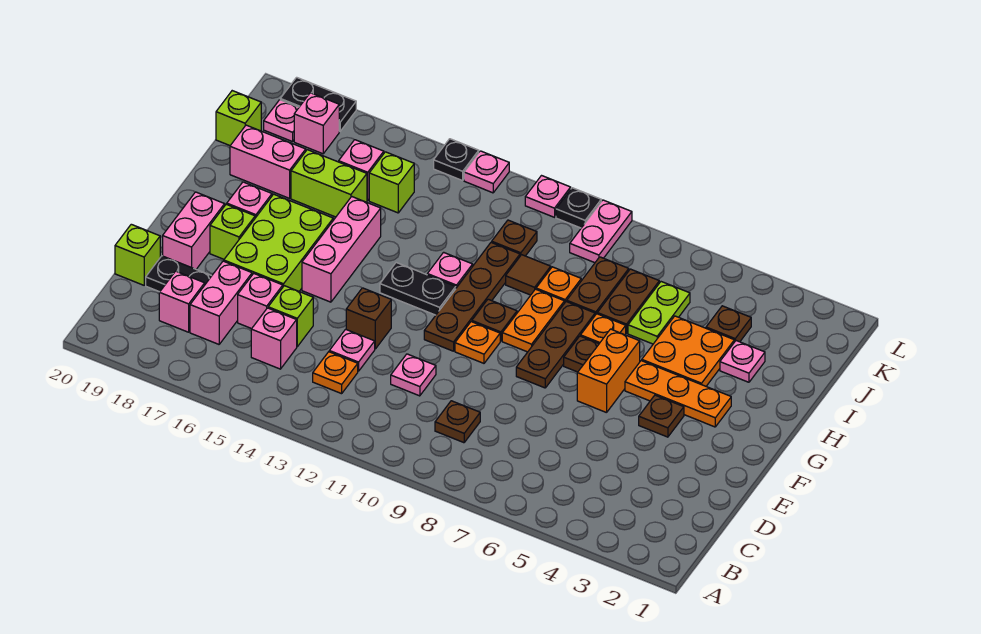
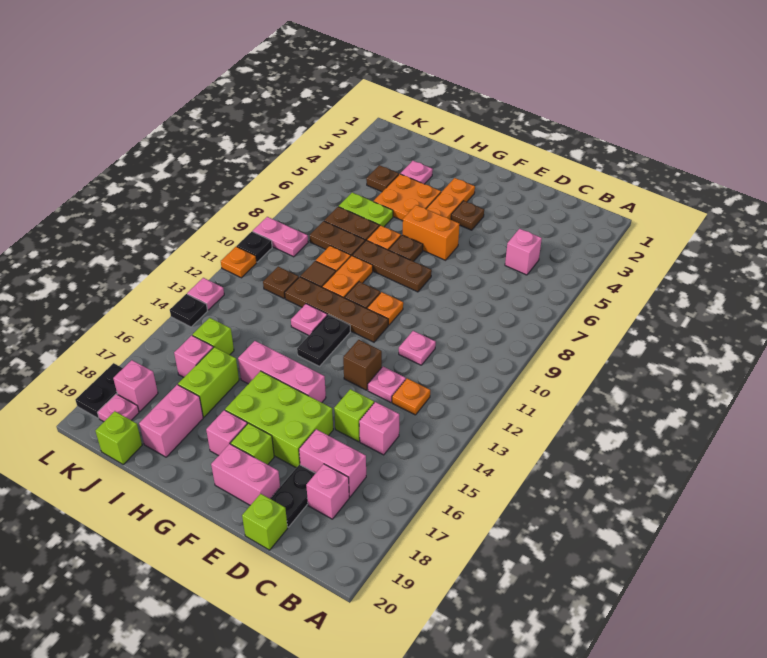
brown 1x1 plate [435,401,480,443] -> none
pink 1x1 brick [238,274,283,329] -> pink 1x1 brick moved to [505,229,542,275]
orange 1x2 plate [502,289,564,352] -> orange 1x2 plate turned to [322,256,373,298]
pink 1x1 plate [525,176,571,217] -> orange 1x1 plate [221,247,257,278]

